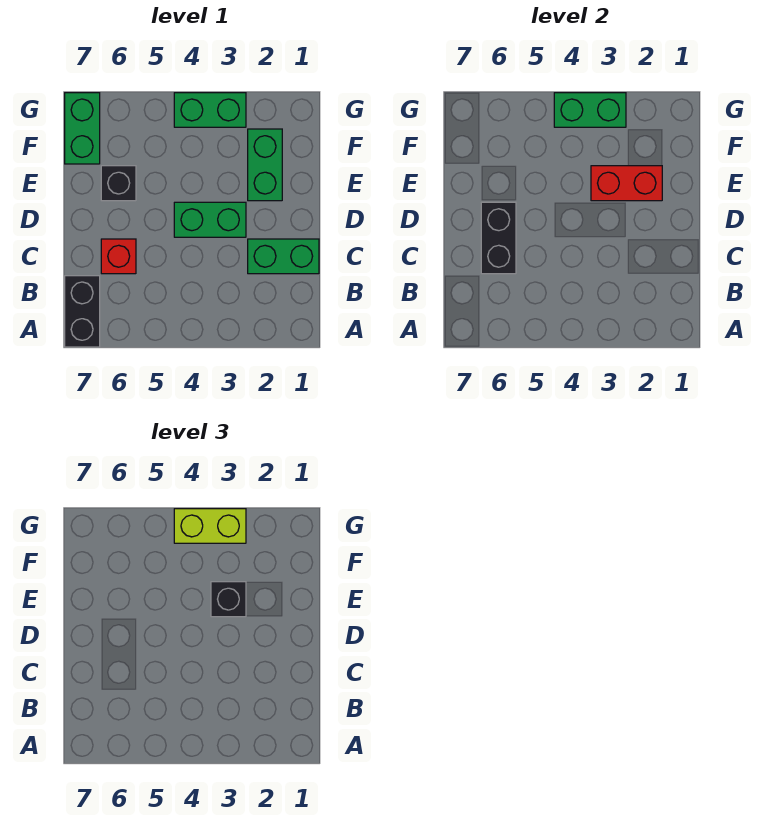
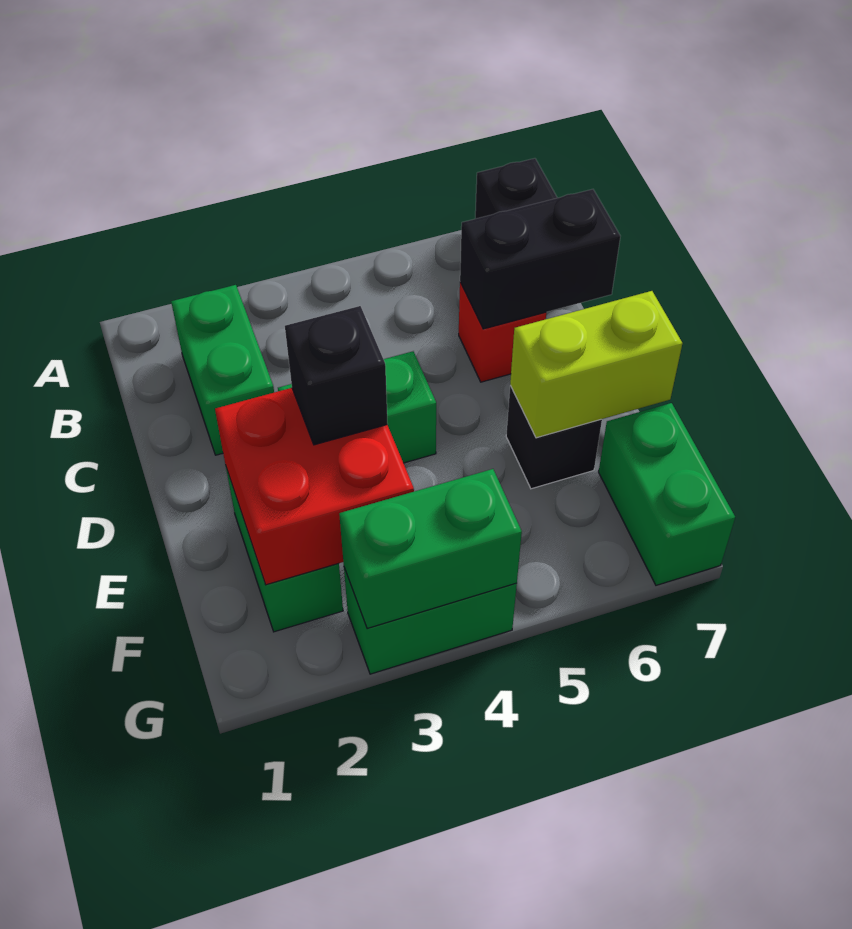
green 1x2 brick [248,239,319,274] -> green 1x2 brick turned to [171,285,274,455]
black 1x2 brick [481,202,516,274] -> black 1x2 brick turned to [460,189,620,329]
red 1x2 brick [591,166,662,201] -> red 2x2 brick [215,388,414,585]
lime 1x2 brick [174,509,246,543] -> lime 1x2 brick moved to [510,291,683,438]

